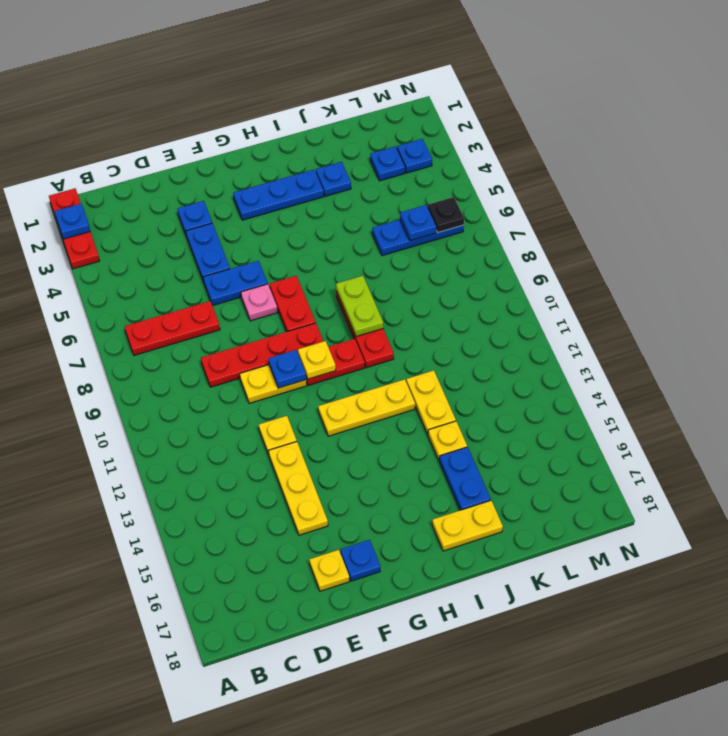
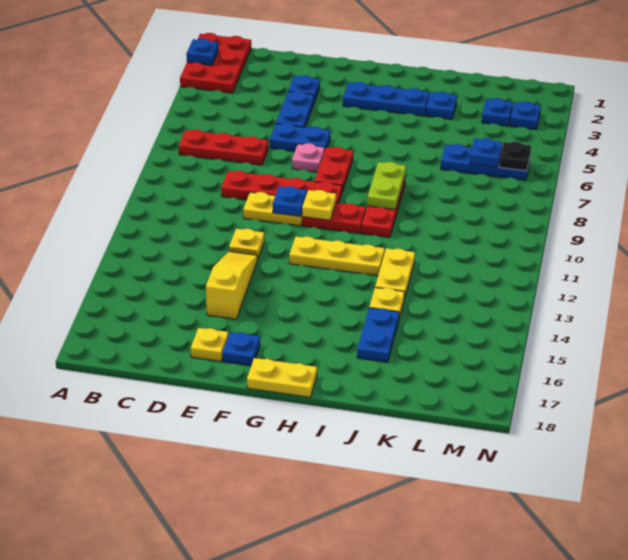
red 1x3 plate [49,189,100,269] -> red 2x3 plate [180,33,251,93]
yellow 1x3 plate [269,442,328,535] -> yellow 1x3 slope [206,252,258,319]
yellow 1x2 plate [432,501,503,551] -> yellow 1x2 plate moved to [247,358,317,397]

